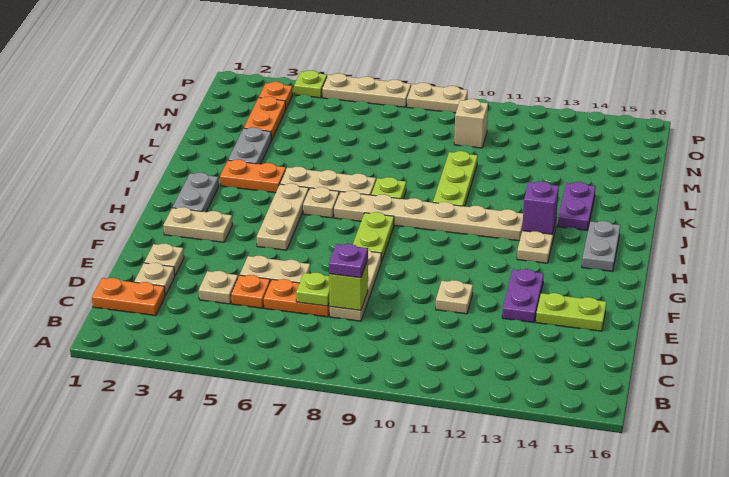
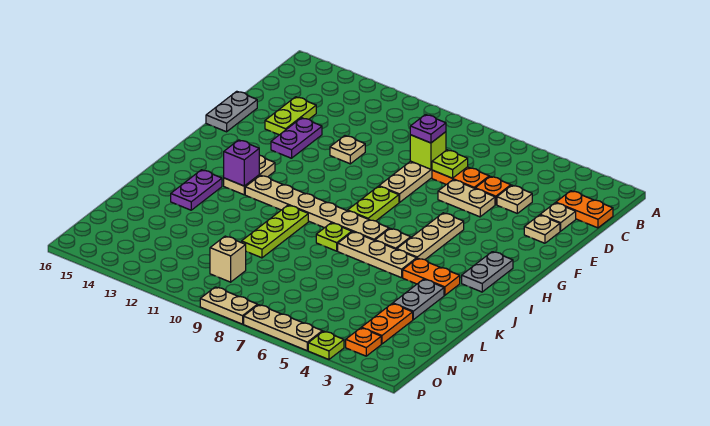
lime 1x2 plate [536,293,606,331] -> lime 1x2 plate turned to [265,97,316,135]
tan 1x2 plate [163,207,232,242] -> none
grey 1x2 plate [582,221,620,272] -> grey 1x2 plate moved to [206,91,257,132]

